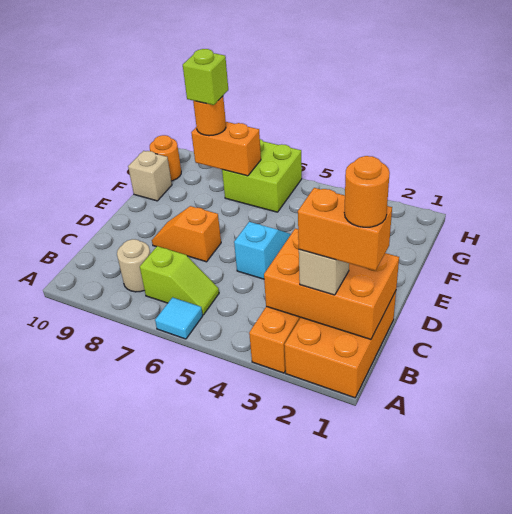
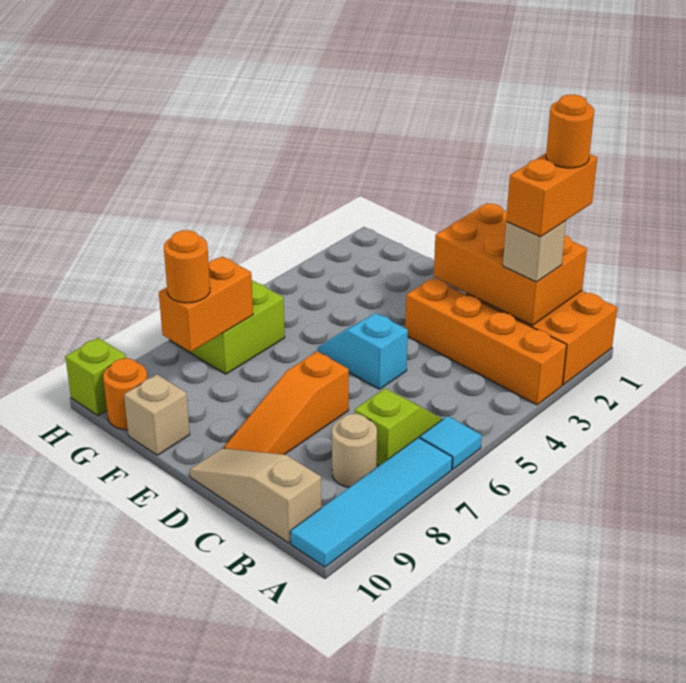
none -> cyan 1x4 tile [290,437,452,567]
orange 2x3 brick [264,229,399,339] -> orange 2x3 brick turned to [434,203,587,325]
none -> tan 1x3 slope [190,448,321,543]
orange 1x2 slope [152,206,221,262] -> orange 1x3 slope [224,351,349,455]
lime 1x1 brick [183,49,228,105] -> lime 1x1 brick moved to [65,338,126,416]

